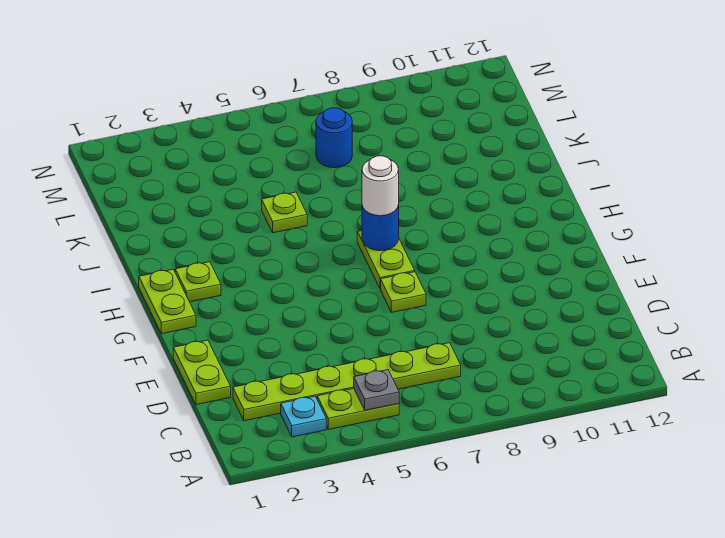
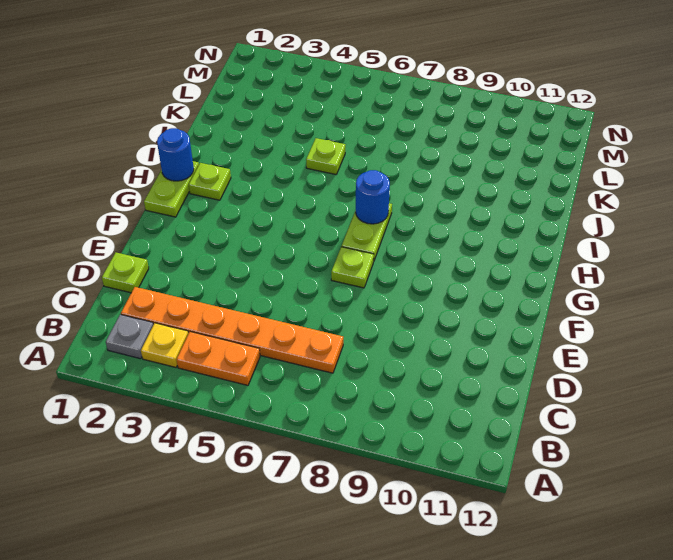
cyan 1x1 plate [281,396,326,437] -> yellow 1x1 plate [141,323,188,367]
lime 1x2 plate [317,388,399,429] -> orange 1x2 plate [177,332,260,385]
grey 1x1 plate [354,370,399,410] -> grey 1x1 plate moved to [106,315,153,359]
lime 1x6 plate [233,343,461,421] -> orange 1x6 plate [121,287,343,373]
lime 1x2 plate [173,340,231,405] -> lime 1x1 plate [102,253,149,293]
white 1x1 round brick [362,156,399,216] -> none
blue 1x1 round brick [316,108,352,168] -> blue 1x1 round brick moved to [157,128,194,181]

